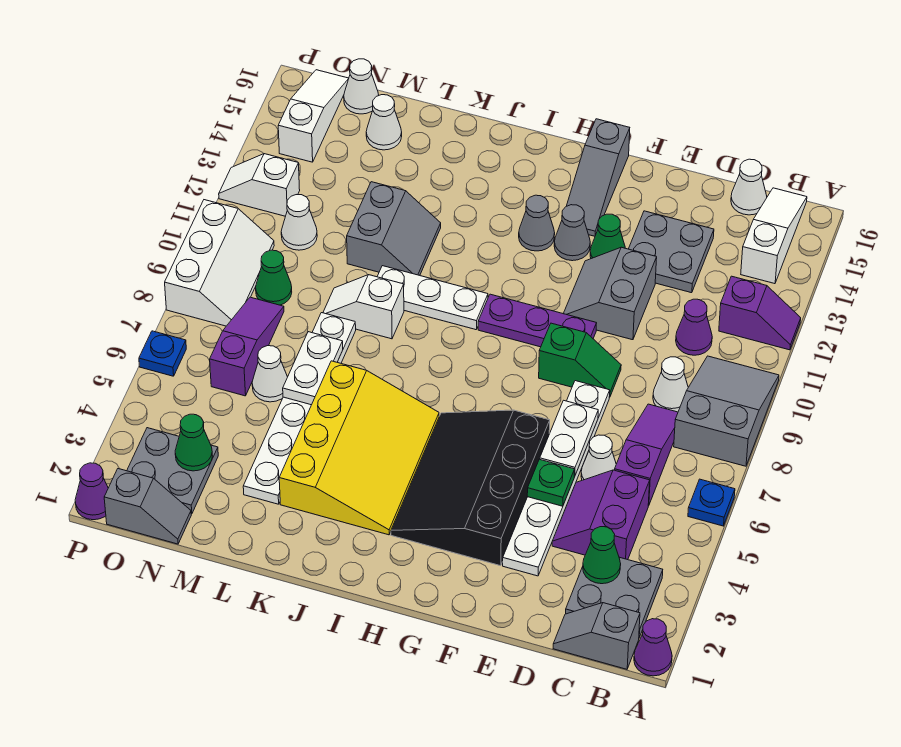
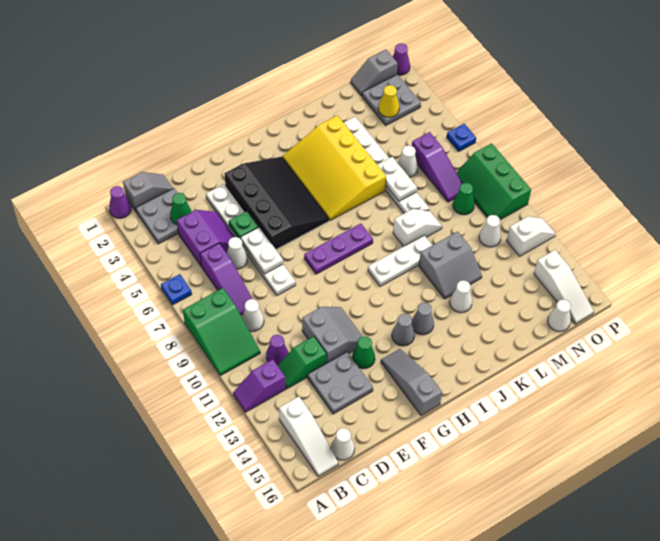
grey 2x3 slope [674,356,779,466] -> green 2x3 slope [183,288,260,375]
green 1x2 slope [539,323,621,397] -> green 1x2 slope moved to [278,336,327,389]
purple 1x3 plate [478,294,597,347] -> purple 1x3 plate moved to [304,224,373,274]
grey 1x1 cone [554,205,590,261] -> grey 1x1 cone moved to [412,303,434,335]
grey 2x2 slope [347,182,441,275] -> grey 2x2 slope turned to [419,232,482,299]
white 1x1 cone [366,95,402,150] -> white 1x1 cone moved to [450,280,472,313]
green 1x1 cone [175,414,212,471] -> yellow 1x1 cone [378,85,399,117]
white 2x3 slope [165,200,274,326] -> green 2x3 slope [456,143,531,220]

